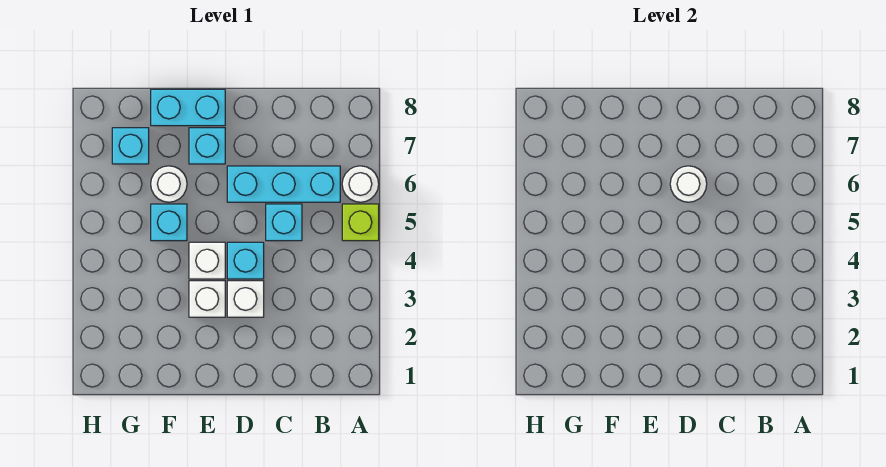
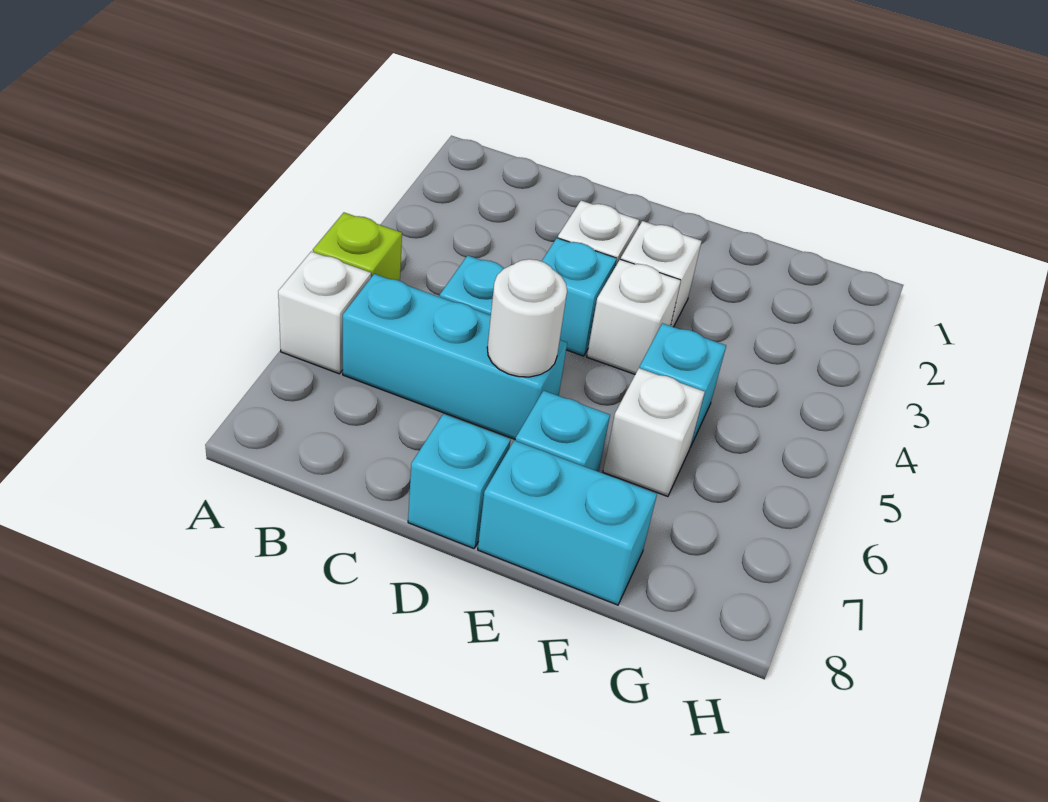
white 1x1 round brick [342,166,379,202] -> white 1x1 brick [278,251,371,374]
white 1x1 round brick [151,166,187,202] -> white 1x1 brick [603,368,705,497]
cyan 1x1 brick [112,128,149,164] -> cyan 1x1 brick moved to [408,414,511,548]

